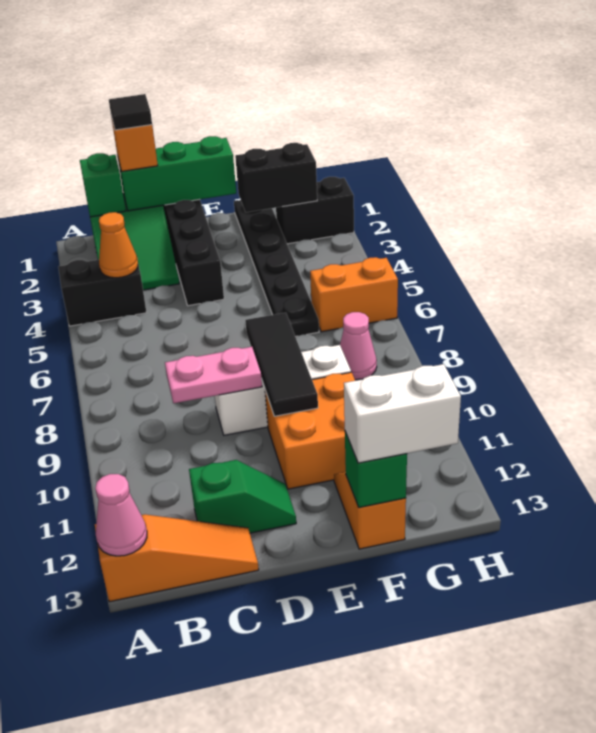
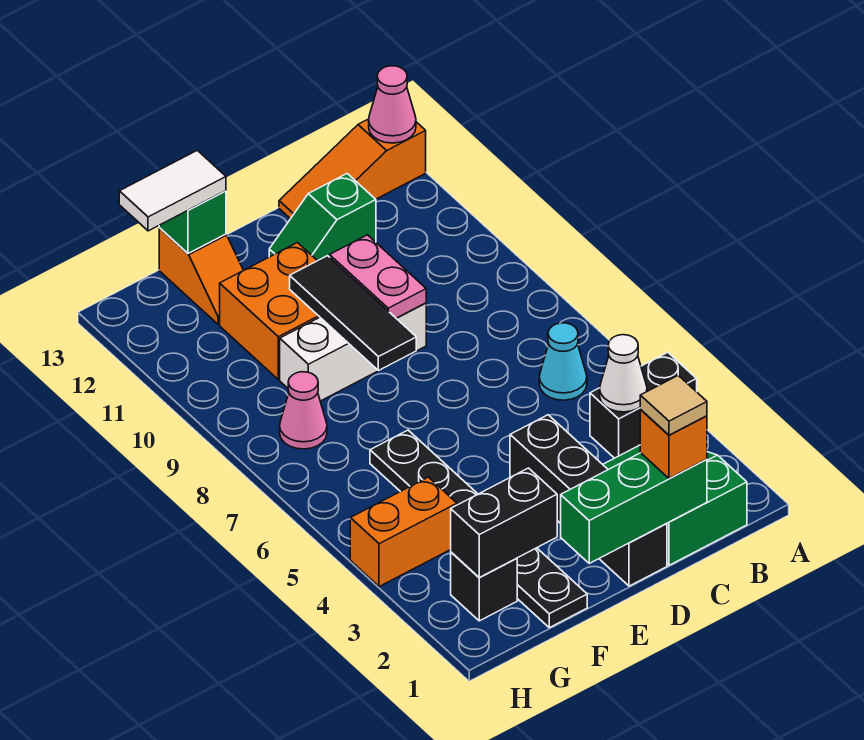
green 1x1 brick [80,153,126,217] -> none
orange 1x1 cone [99,212,138,278] -> white 1x1 cone [600,335,647,412]
none -> cyan 1x1 cone [539,323,587,400]
black 1x1 tile [109,94,152,130] -> tan 1x1 tile [640,375,707,435]
pink 1x2 plate [165,347,262,403] -> pink 1x2 plate turned to [330,235,426,318]
white 1x2 brick [344,364,461,463] -> white 1x2 tile [119,150,226,231]
black 1x2 brick [276,177,354,244] -> black 1x1 brick [451,552,517,621]
orange 1x2 brick [310,257,398,332] -> orange 1x2 brick moved to [350,477,457,587]

